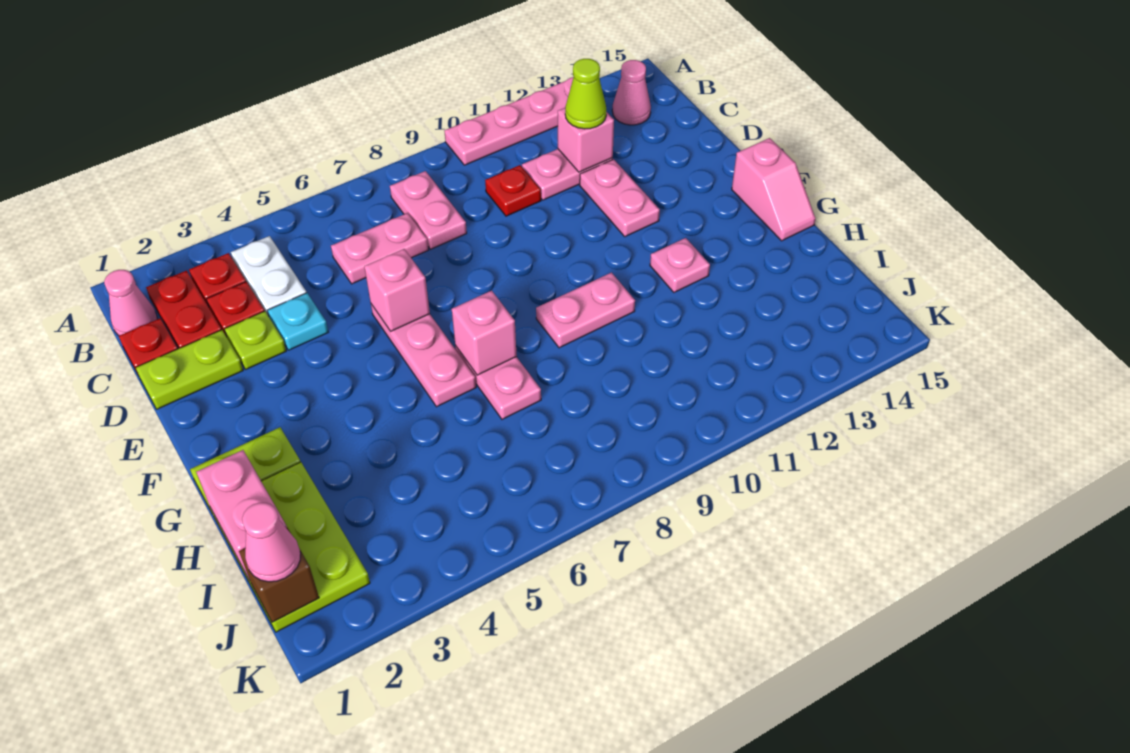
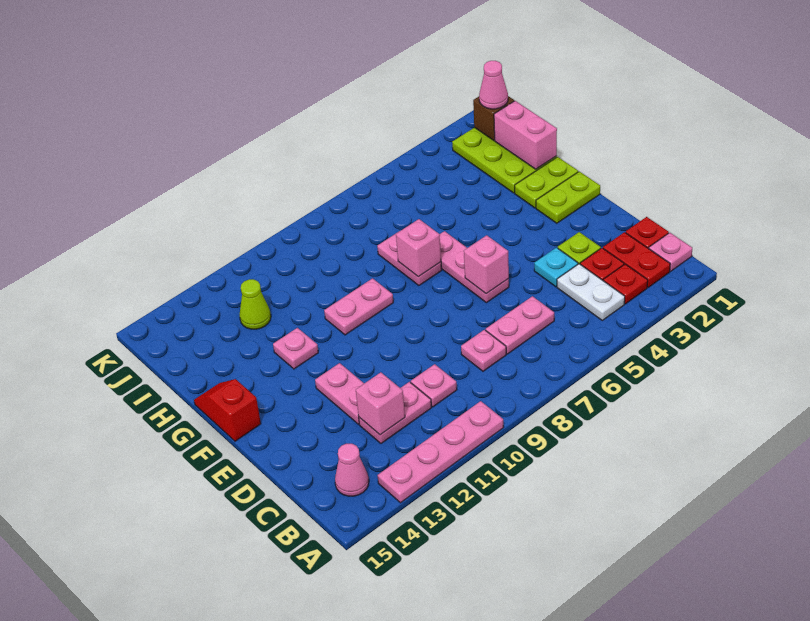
pink 1x1 cone [104,270,158,336] -> pink 1x1 plate [649,233,692,271]
pink 1x2 plate [390,171,467,249] -> pink 1x1 plate [461,330,506,371]
red 1x1 plate [485,165,541,216] -> pink 1x1 plate [411,364,457,407]
lime 1x1 cone [565,59,606,129] -> lime 1x1 cone moved to [239,279,271,329]
lime 1x2 plate [136,330,243,409] -> lime 1x2 plate moved to [536,171,600,223]
pink 1x2 slope [732,138,816,241] -> red 1x2 slope [194,379,261,441]

